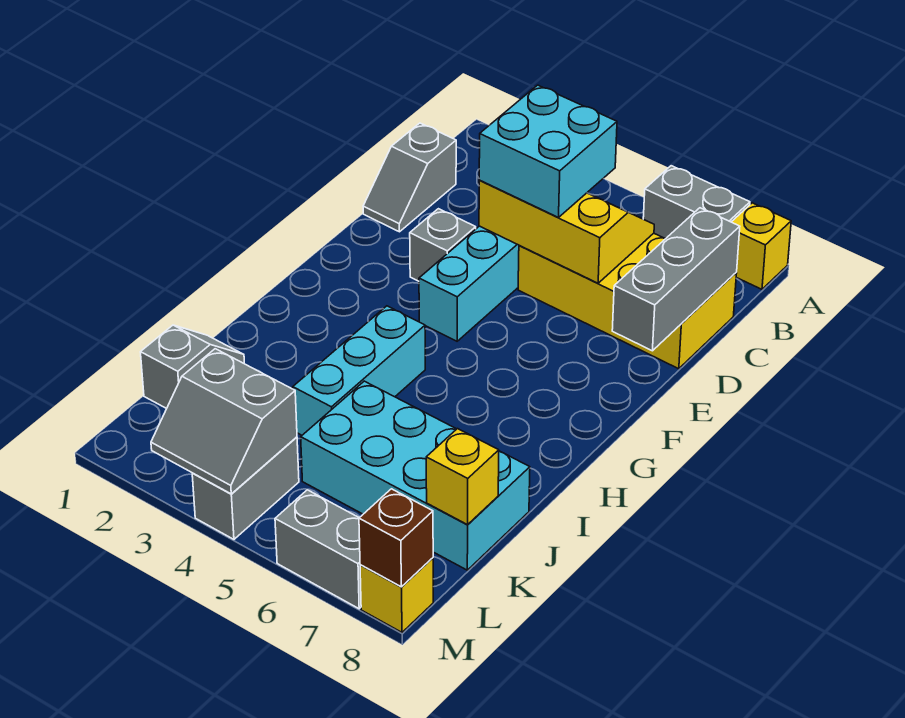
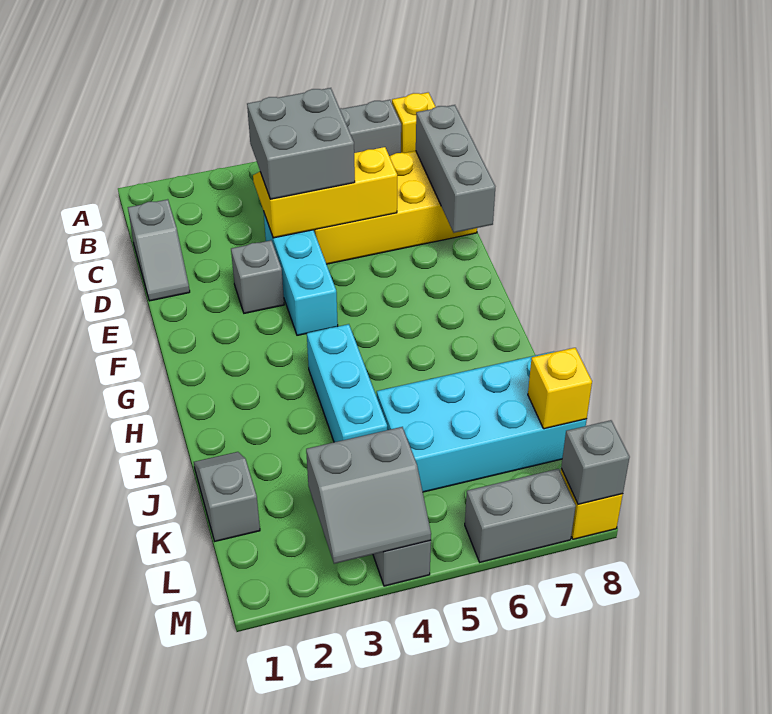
cyan 2x2 brick [479,85,617,218] -> grey 2x2 brick [247,88,355,199]
brown 1x1 brick [359,489,433,587] -> grey 1x1 brick [561,420,630,504]

